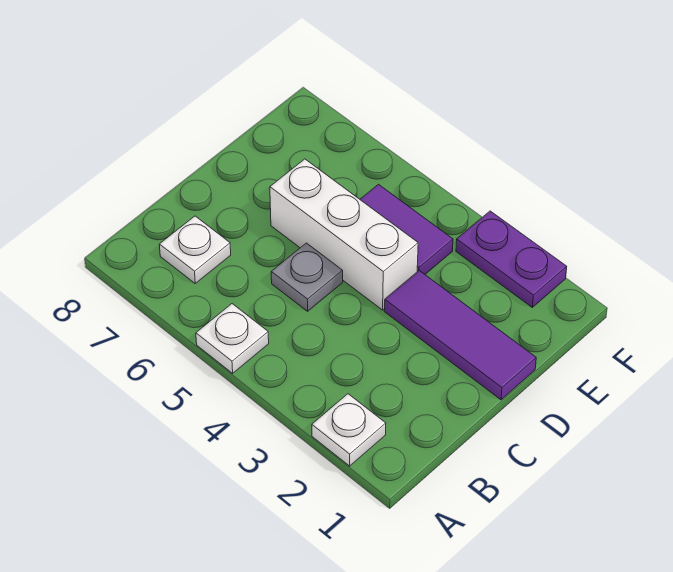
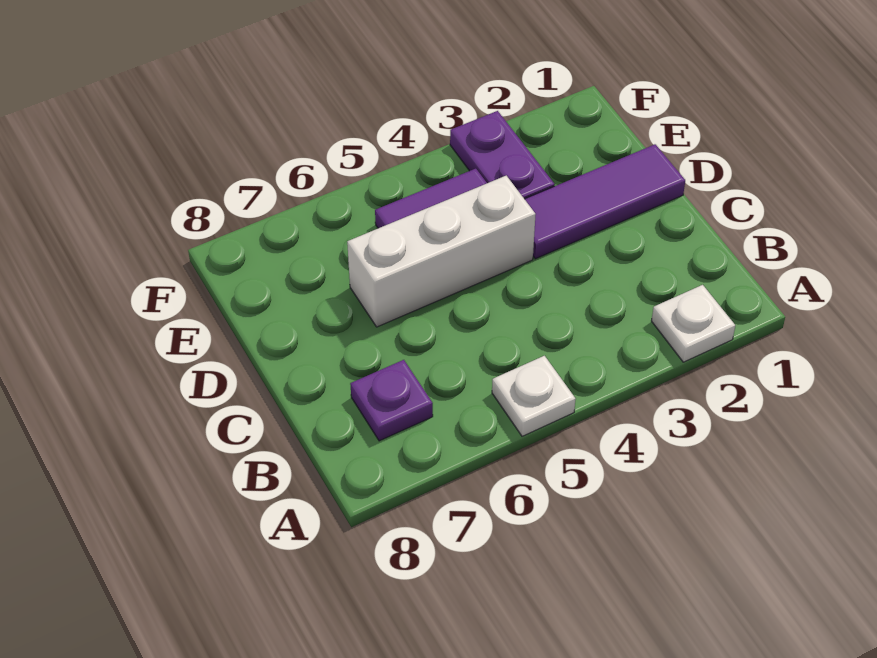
white 1x1 plate [159,216,231,283] -> purple 1x1 plate [350,360,433,441]
grey 1x1 plate [271,243,343,311] -> none
purple 1x2 plate [456,211,567,307] -> purple 1x2 plate turned to [450,111,555,199]

